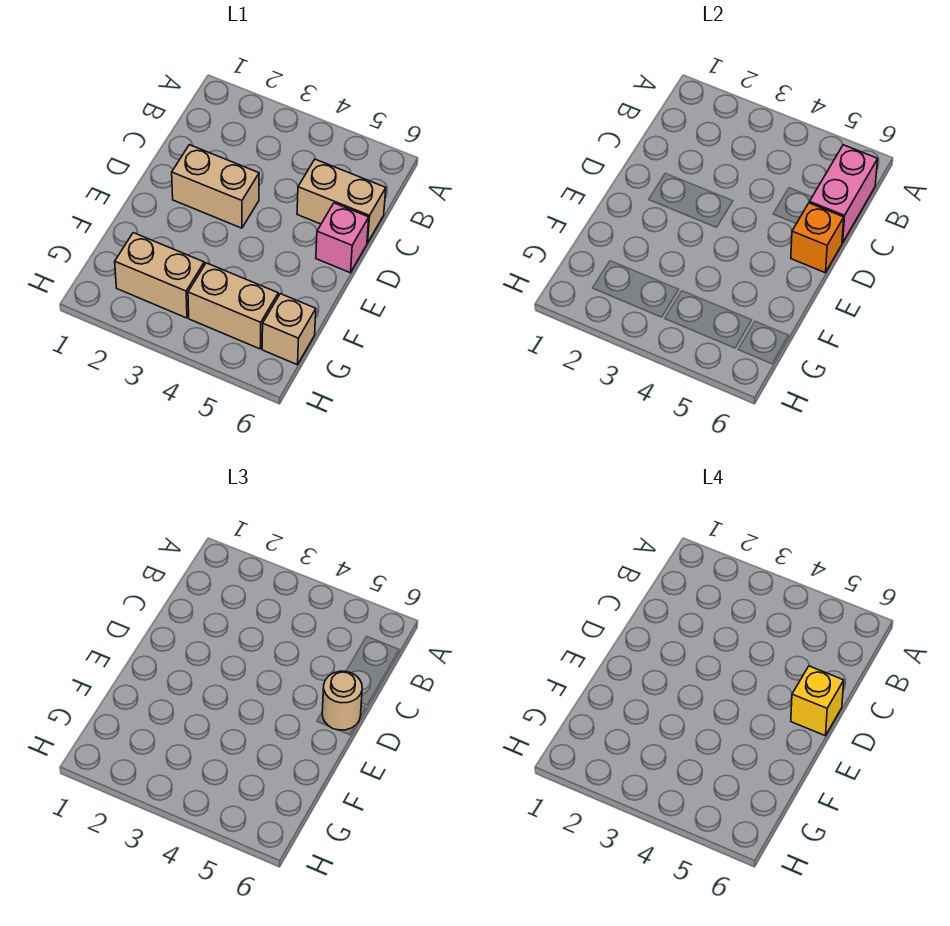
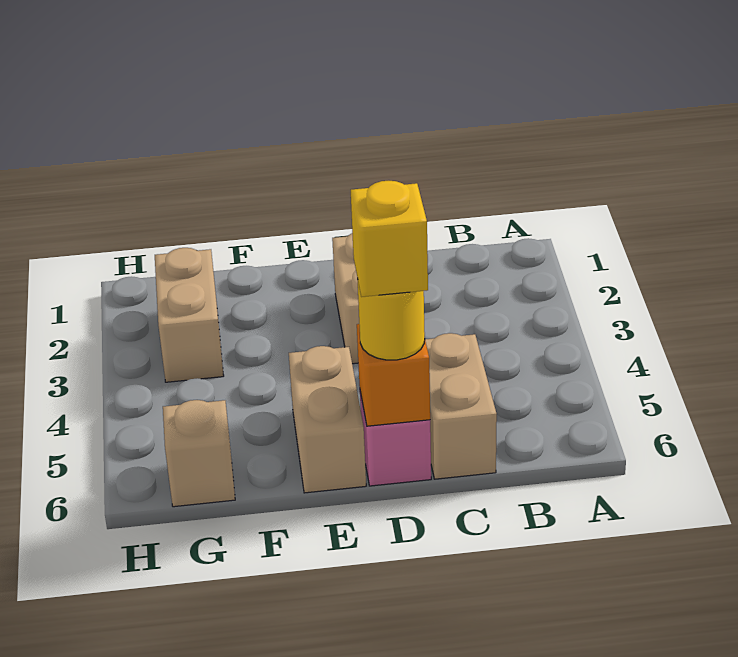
pink 1x2 brick [810,145,878,243] -> none
tan 1x1 round brick [322,671,362,730] -> yellow 1x1 round brick [357,278,425,360]
tan 1x2 brick [188,263,278,349] -> tan 1x2 brick moved to [289,346,366,493]

